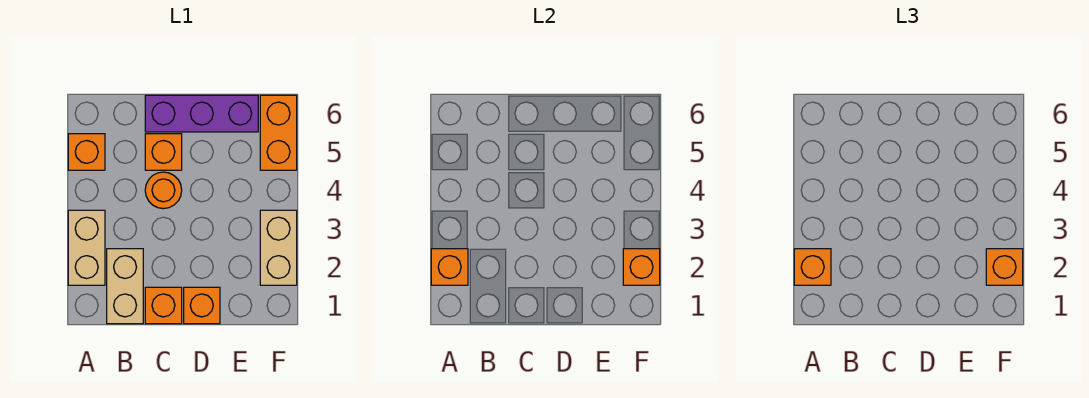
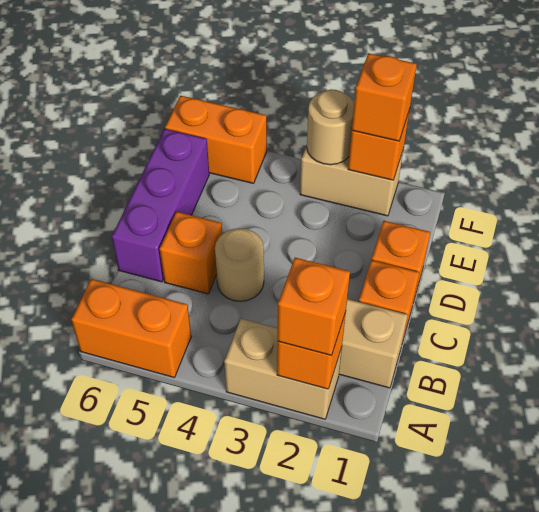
orange 1x1 brick [68,134,105,170] -> orange 1x2 brick [71,279,191,378]
orange 1x1 round brick [145,172,182,209] -> tan 1x1 round brick [215,228,264,301]
none -> tan 1x1 round brick [307,89,354,165]

